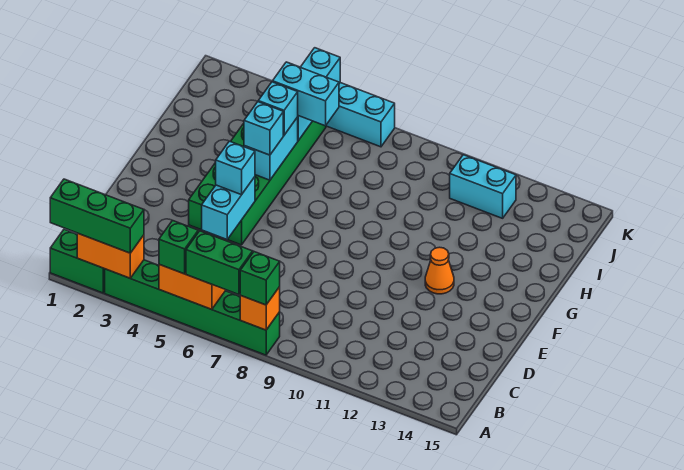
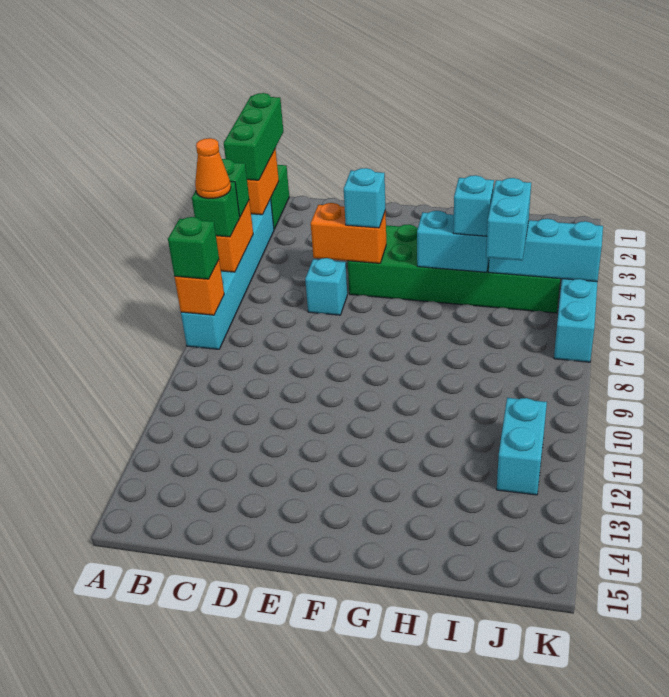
green 1x6 brick [105,260,280,355] -> cyan 1x6 brick [181,199,274,349]
green 1x2 brick [186,231,253,294] -> green 1x1 brick [192,181,240,237]
cyan 1x2 brick [202,177,255,239] -> orange 1x2 brick [311,203,386,263]
orange 1x1 cone [425,247,454,294] -> orange 1x1 cone moved to [195,138,231,199]
cyan 1x1 brick [244,102,283,155] -> cyan 1x1 brick moved to [305,258,347,315]

